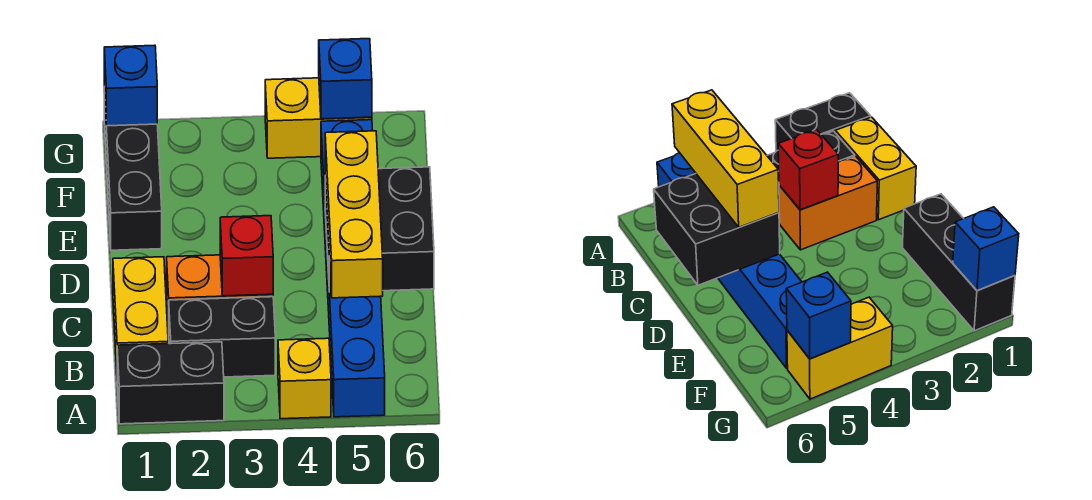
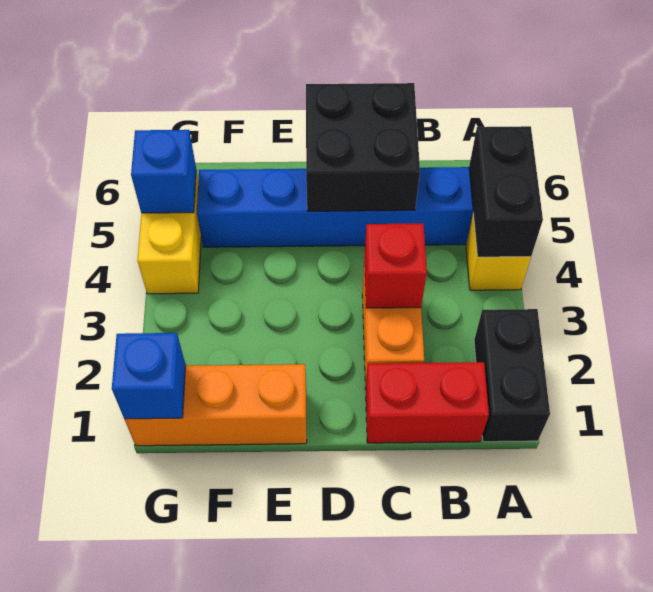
yellow 1x2 brick [113,257,168,367] -> red 1x2 brick [365,362,489,443]
black 1x2 brick [169,297,275,377] -> black 1x2 brick moved to [469,126,543,257]
yellow 1x3 brick [325,131,383,298] -> none
black 1x3 brick [104,87,162,250] -> orange 1x3 brick [124,364,307,446]

